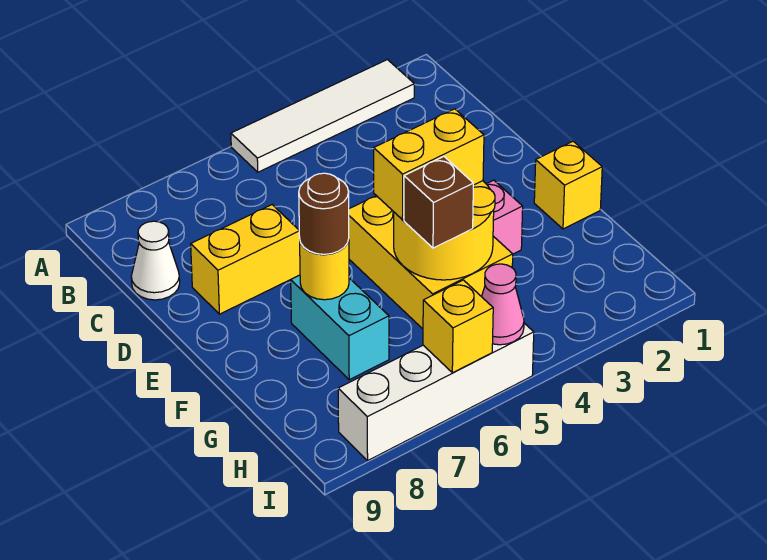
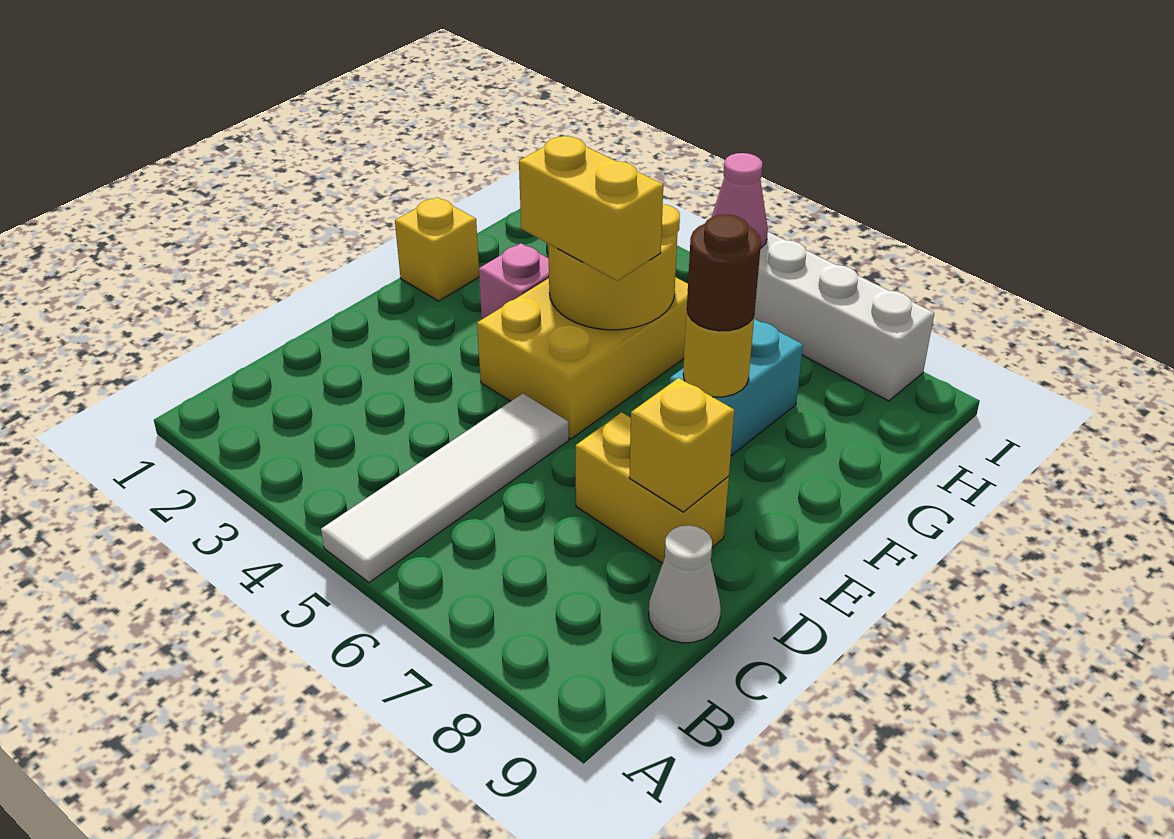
white 1x4 tile [231,60,414,172] -> white 1x4 tile turned to [321,394,569,582]
brown 1x1 brick [404,157,473,248] -> none
yellow 1x1 brick [423,280,493,373] -> yellow 1x1 brick moved to [629,378,734,512]

